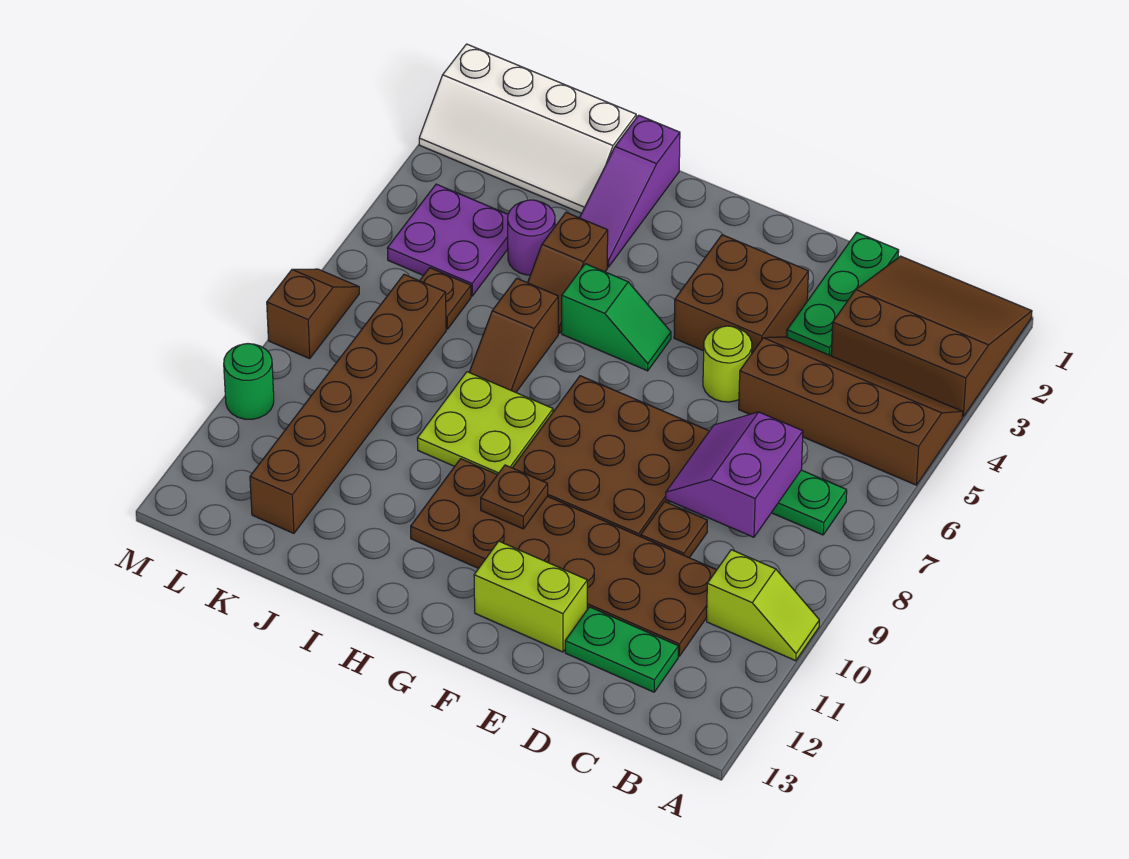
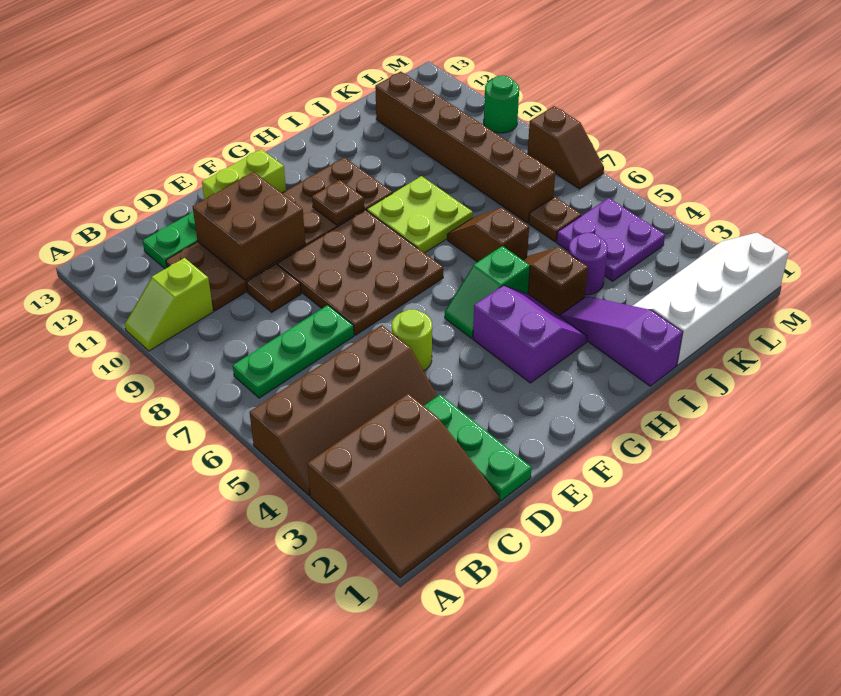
purple 2x2 slope [666,412,803,537] -> purple 2x2 slope moved to [473,286,587,383]
brown 2x2 brick [674,235,808,353] -> brown 2x2 brick moved to [193,172,305,280]

